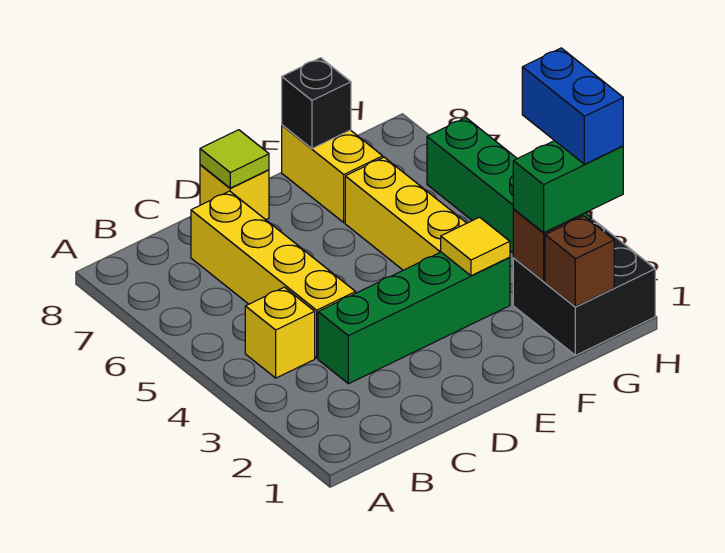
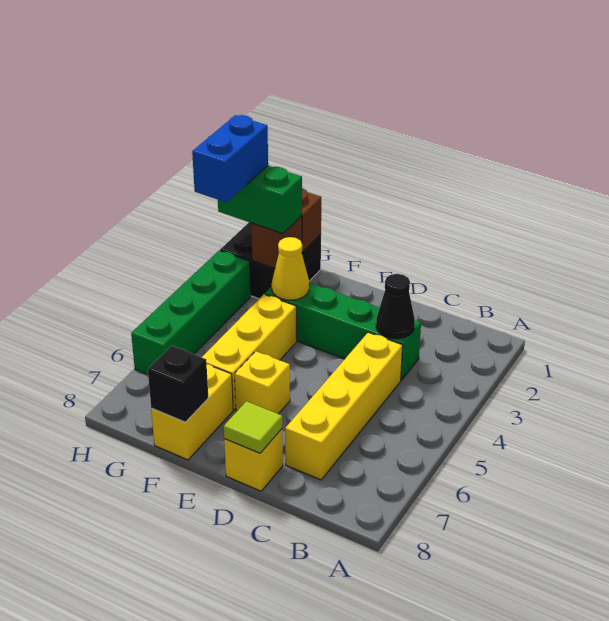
yellow 1x1 brick [245,287,315,378] -> yellow 1x1 brick moved to [235,351,290,414]
none -> black 1x1 cone [376,274,415,339]
yellow 1x1 tile [441,217,510,276] -> yellow 1x1 cone [272,237,309,300]

